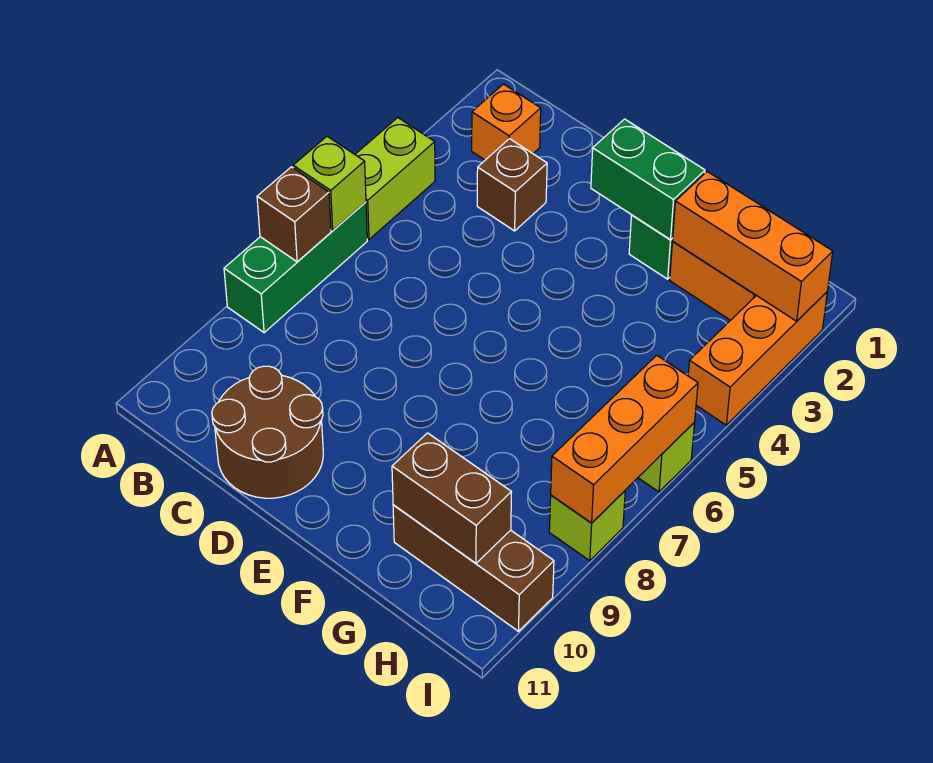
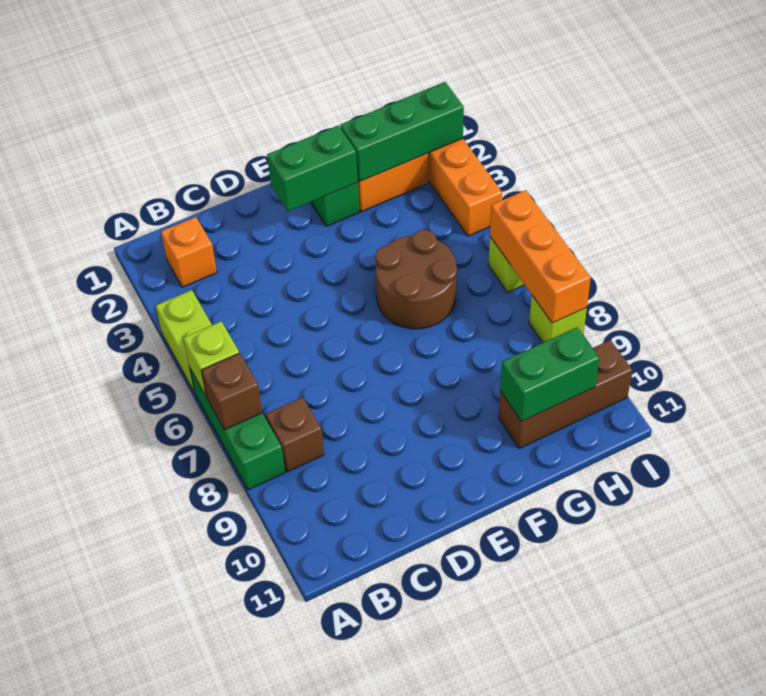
brown 1x1 brick [477,139,547,231] -> brown 1x1 brick moved to [265,397,324,472]
brown 2x2 round brick [212,366,323,498] -> brown 2x2 round brick moved to [375,230,457,329]
orange 1x3 brick [673,172,833,321] -> green 1x3 brick [340,82,464,181]
brown 1x2 brick [392,433,511,563] -> green 1x2 brick [500,327,599,421]

